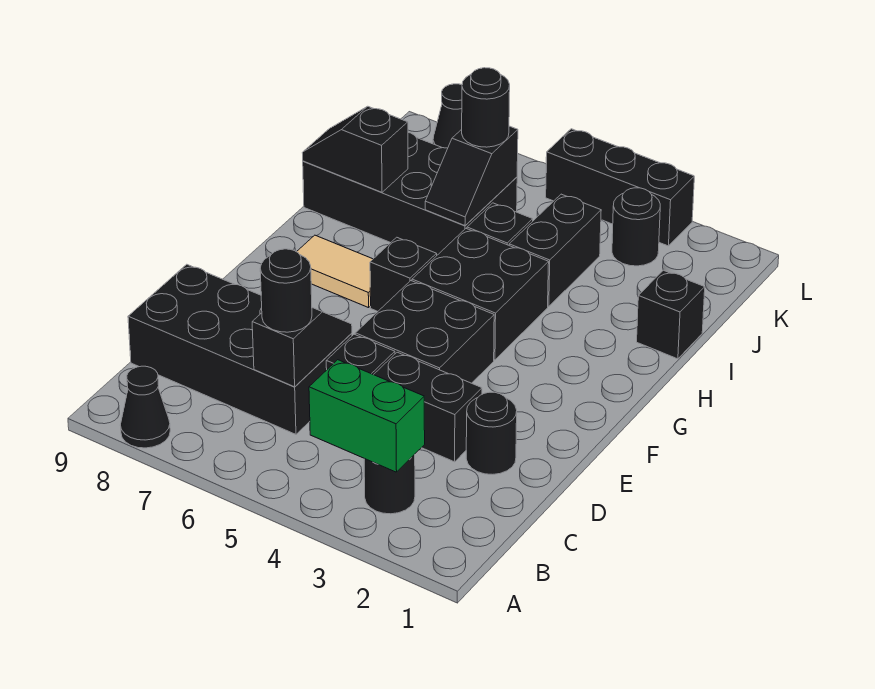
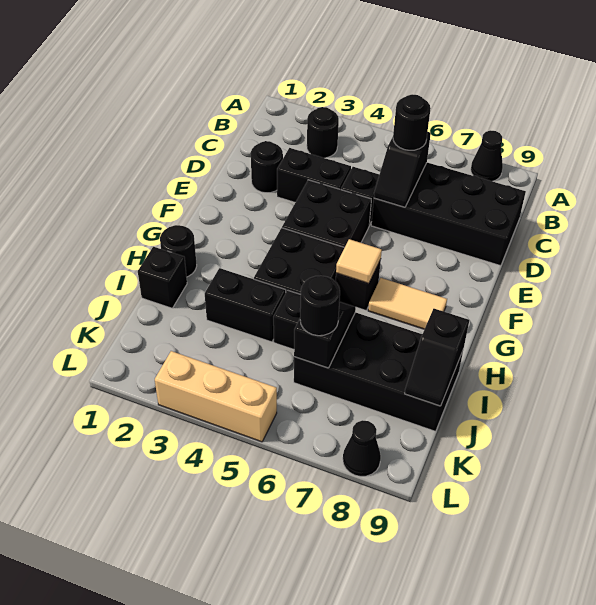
green 1x2 brick [309,360,425,472] -> none
none -> tan 1x1 tile [336,239,382,284]
black 1x2 brick [509,194,601,307] -> black 1x2 brick turned to [205,268,286,342]
black 1x2 slope [302,106,408,192] -> black 1x2 slope turned to [405,309,469,406]
black 1x1 round brick [612,188,660,266] -> black 1x1 round brick moved to [160,225,197,277]
black 1x3 brick [546,129,694,246] -> tan 1x3 brick [155,351,277,442]

